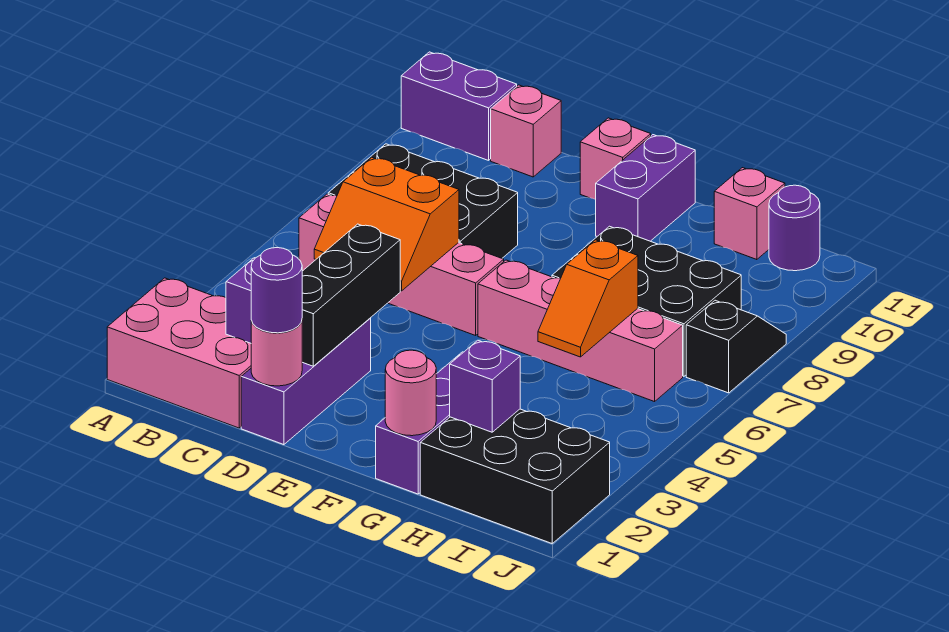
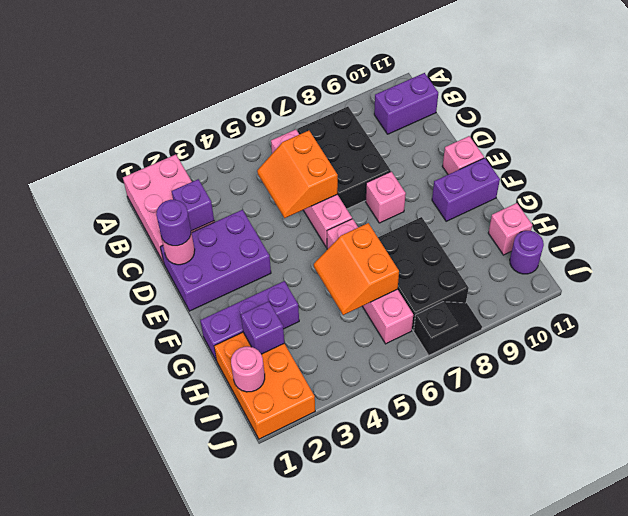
purple 1x2 brick [401,52,517,160] -> purple 1x2 brick turned to [374,73,438,134]
pink 1x1 brick [491,85,561,177] -> pink 1x1 brick moved to [366,172,406,223]
purple 1x3 brick [241,318,371,445] -> purple 2x3 brick [160,210,271,311]
black 1x3 brick [302,224,400,366] -> none
pink 1x1 round brick [385,350,436,436] -> pink 1x1 round brick moved to [231,347,265,392]
black 2x3 brick [420,409,610,543] -> orange 2x3 brick [214,332,315,439]
orange 1x2 slope [538,240,638,357] -> orange 2x2 slope [314,223,399,315]

